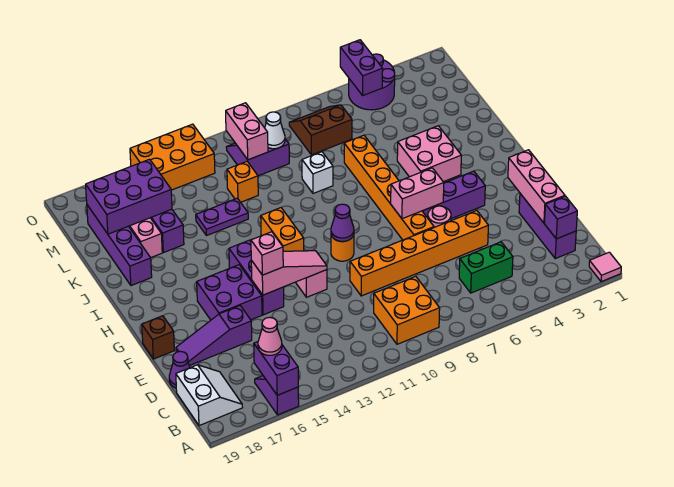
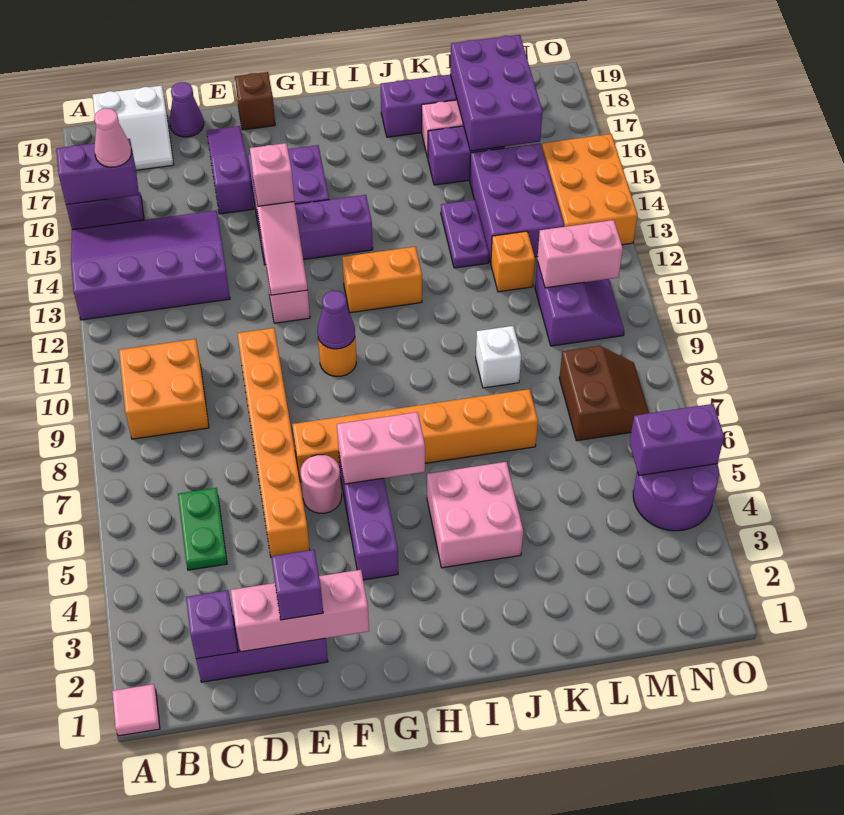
none -> purple 3x4 slope [71,210,230,320]
green 1x2 brick [459,242,513,293] -> green 1x2 plate [178,488,227,570]
none -> purple 1x1 brick [271,550,323,620]
pink 1x2 brick [391,168,444,219] -> pink 1x2 brick turned to [337,412,425,484]
none -> purple 2x3 brick [470,143,564,263]
white 1x1 cone [265,112,285,149] -> none

